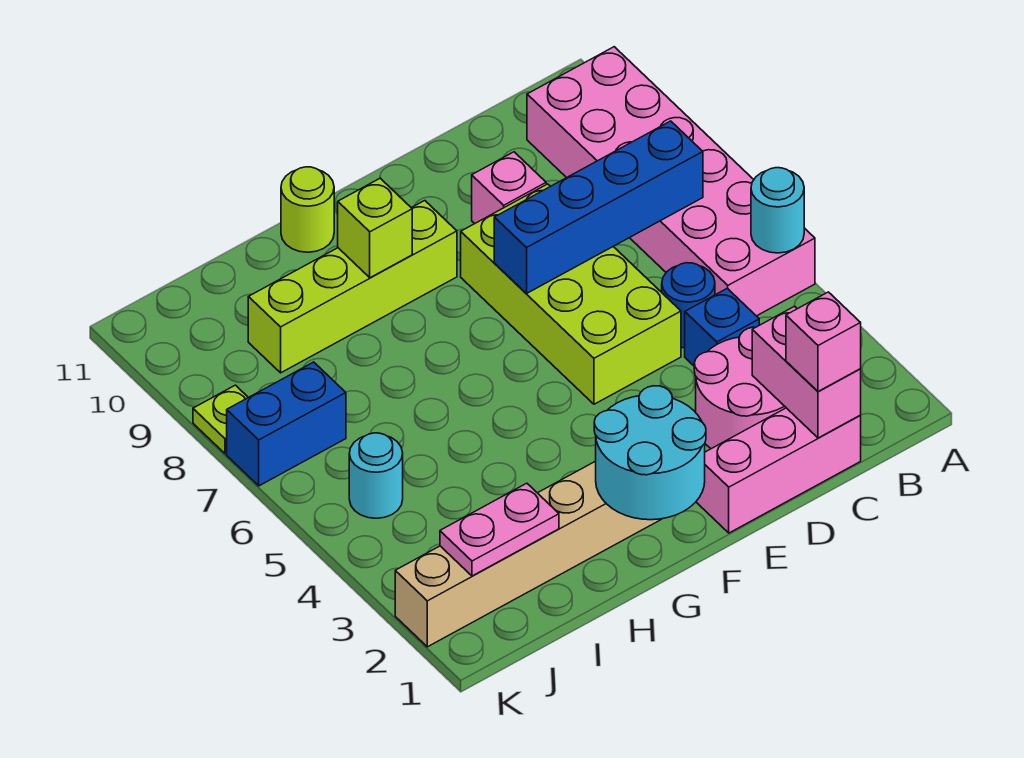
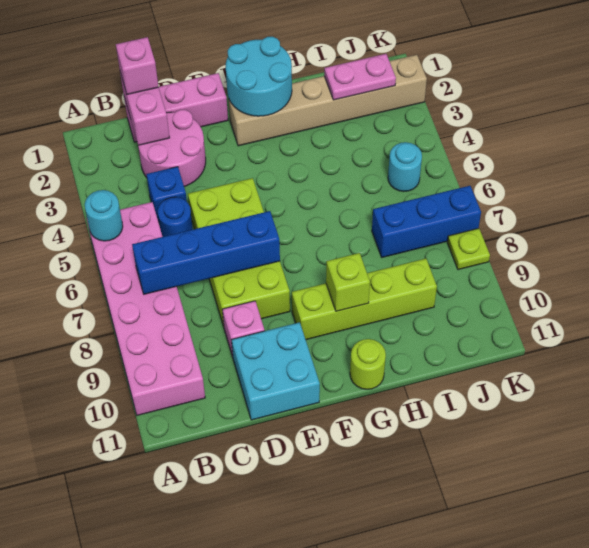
none -> cyan 2x2 brick [232,322,320,420]
blue 1x2 brick [227,362,346,486] -> blue 1x3 brick [372,186,481,257]

